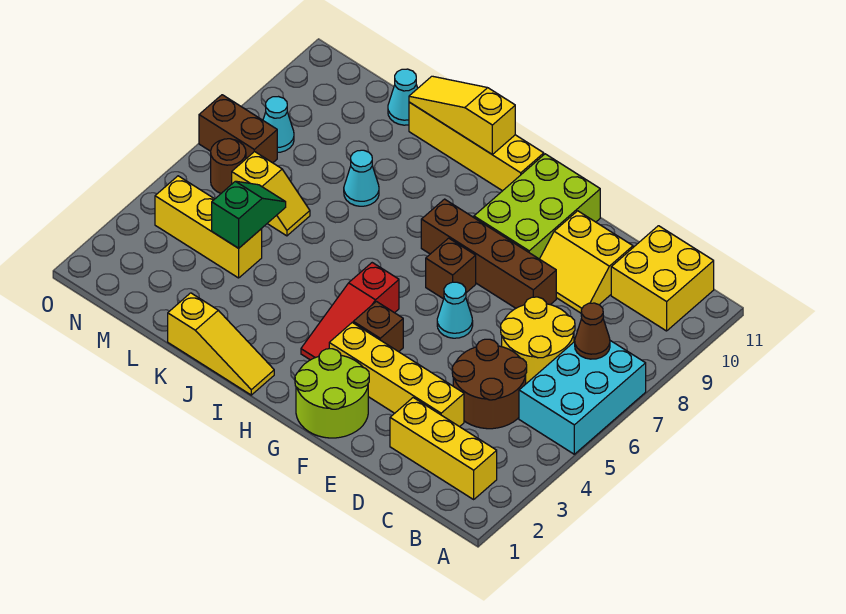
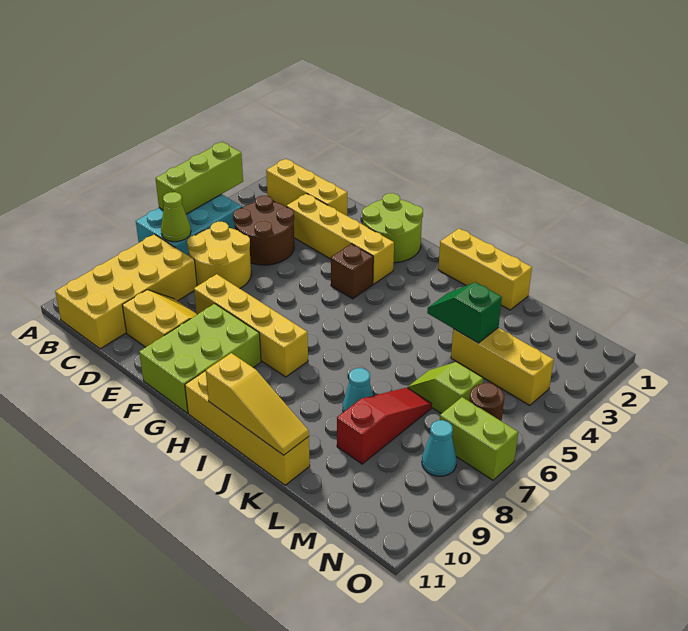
none -> lime 1x3 brick [155,142,243,214]
brown 1x1 cone [575,303,610,359] -> lime 1x1 cone [161,192,191,242]
yellow 2x2 brick [611,226,714,331] -> yellow 2x4 brick [55,234,197,349]
brown 1x4 brick [421,199,556,308] -> yellow 1x4 brick [194,274,308,377]
cyan 1x1 cone [437,282,473,338] -> none
brown 1x1 brick [426,238,476,299] -> none
red 1x3 slope [301,263,399,360] -> red 1x3 slope moved to [337,388,432,464]
yellow 1x3 slope [168,293,274,395] -> yellow 1x3 brick [438,229,532,310]
green 1x2 slope [212,181,286,248] -> green 1x2 slope turned to [427,282,502,343]
yellow 1x2 slope [232,152,310,236] -> lime 1x2 slope [408,362,483,414]
cyan 1x1 cone [388,69,418,125] -> none
brown 1x2 brick [199,95,277,163] -> lime 1x2 brick [440,397,518,480]

